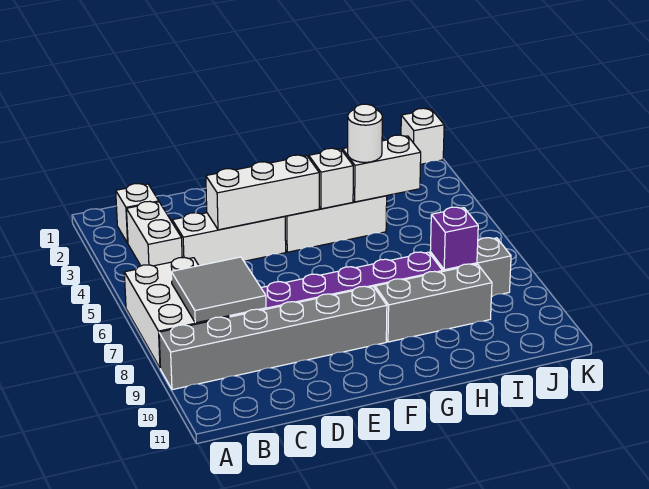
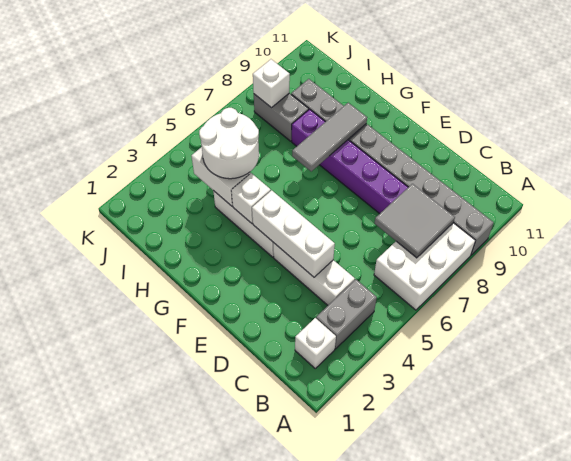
white 1x2 brick [127,201,182,266] -> grey 1x2 brick [316,280,377,349]
none -> grey 1x3 tile [292,103,367,171]
white 1x1 round brick [348,104,382,162] -> white 2x2 round brick [199,108,259,179]
purple 1x1 brick [430,207,478,270] -> none
white 1x1 brick [401,108,444,164] -> white 1x1 brick moved to [253,59,290,108]

